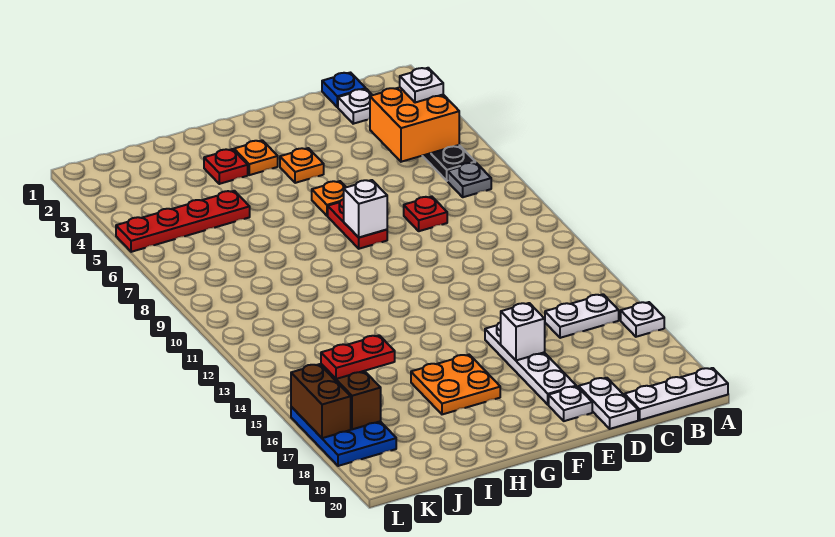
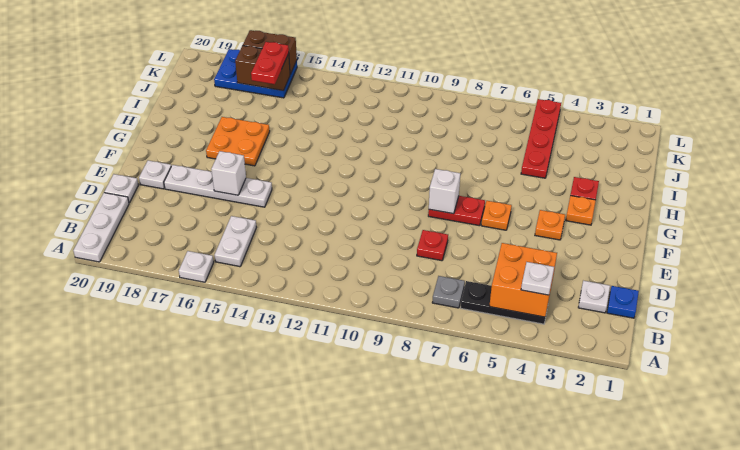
white 1x2 plate [579,378,638,429] -> white 1x1 plate [104,174,139,203]

